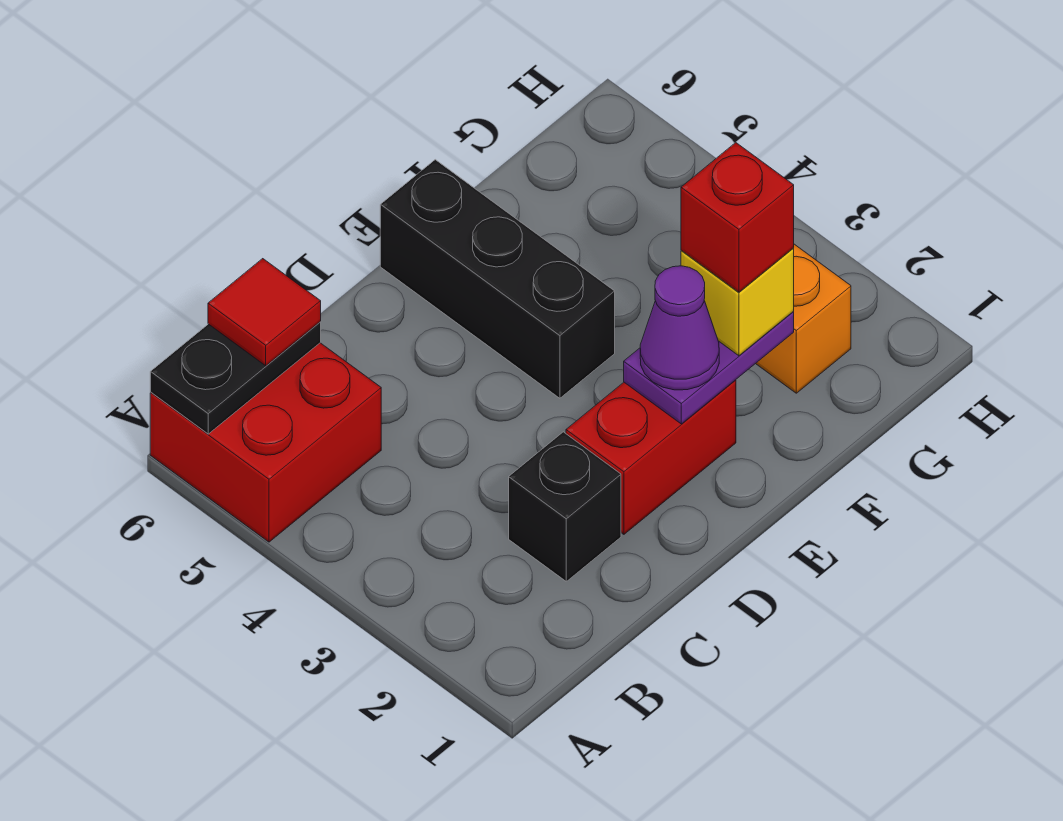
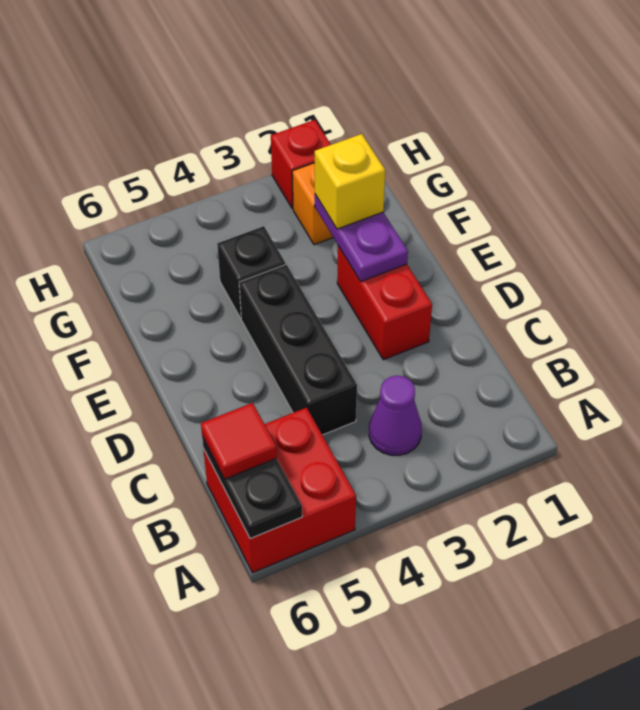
black 1x1 brick [509,432,621,581] -> black 1x1 brick moved to [217,226,286,318]
purple 1x1 cone [640,266,719,390] -> purple 1x1 cone moved to [369,376,422,455]
black 1x3 brick [380,160,615,398] -> black 1x3 brick turned to [239,265,357,435]
red 1x1 brick [681,143,794,292] -> red 1x1 brick moved to [271,120,331,209]

